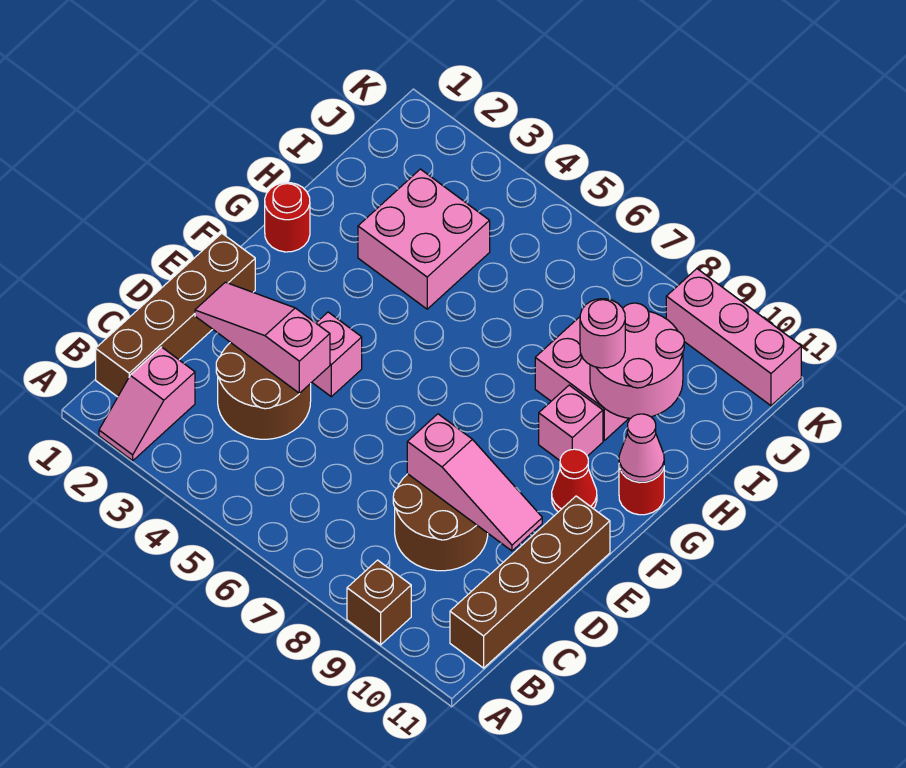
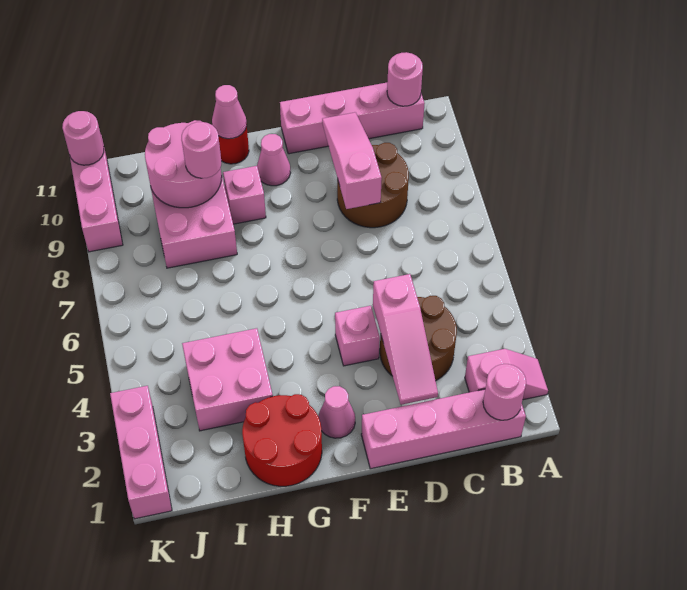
brown 1x1 brick [347,560,411,645] -> none
brown 1x4 brick [96,233,255,397] -> pink 1x4 brick [361,389,526,469]
none -> pink 1x1 round brick [483,364,526,420]
brown 1x4 brick [450,496,610,668] -> pink 1x4 brick [280,83,425,154]
none -> pink 1x1 round brick [387,52,423,106]
none -> pink 1x1 cone [318,386,355,438]
red 1x1 cone [552,449,597,512] -> pink 1x1 cone [257,134,291,186]
red 1x1 round brick [265,183,310,252] -> red 2x2 round brick [242,394,322,486]
none -> pink 1x3 brick [110,386,172,519]
none -> pink 1x1 round brick [62,111,104,165]

